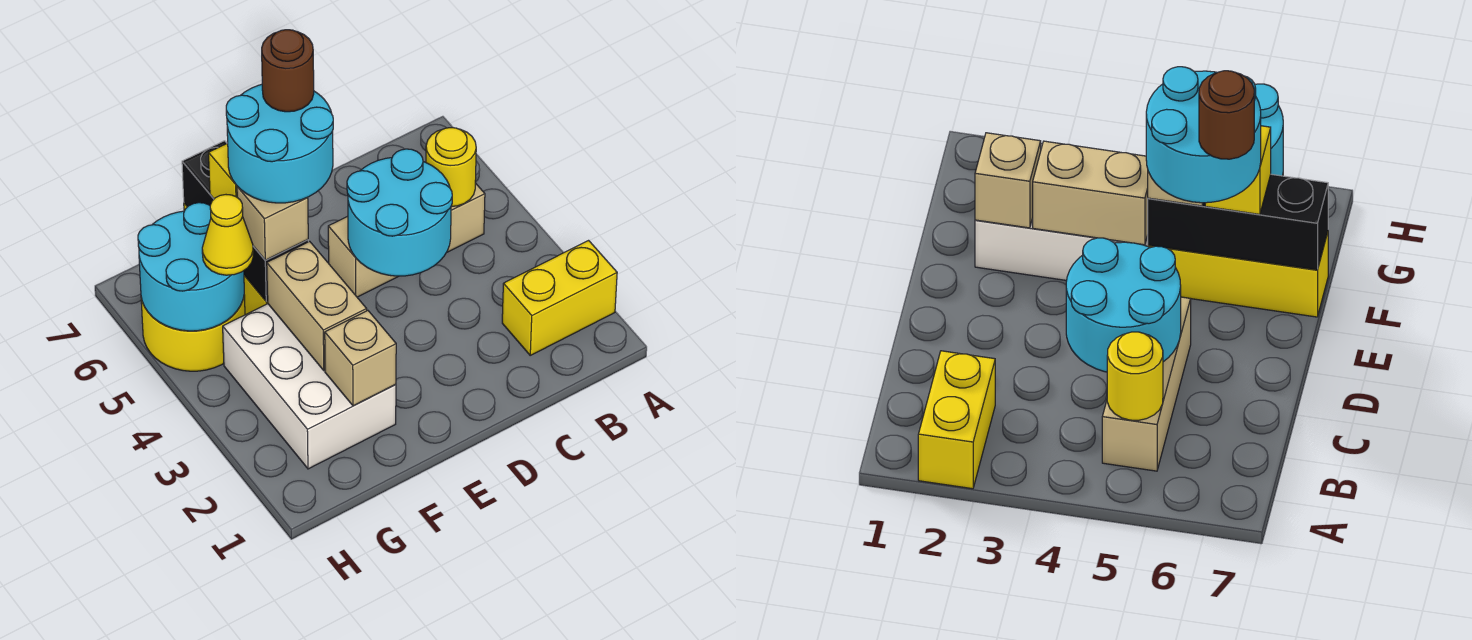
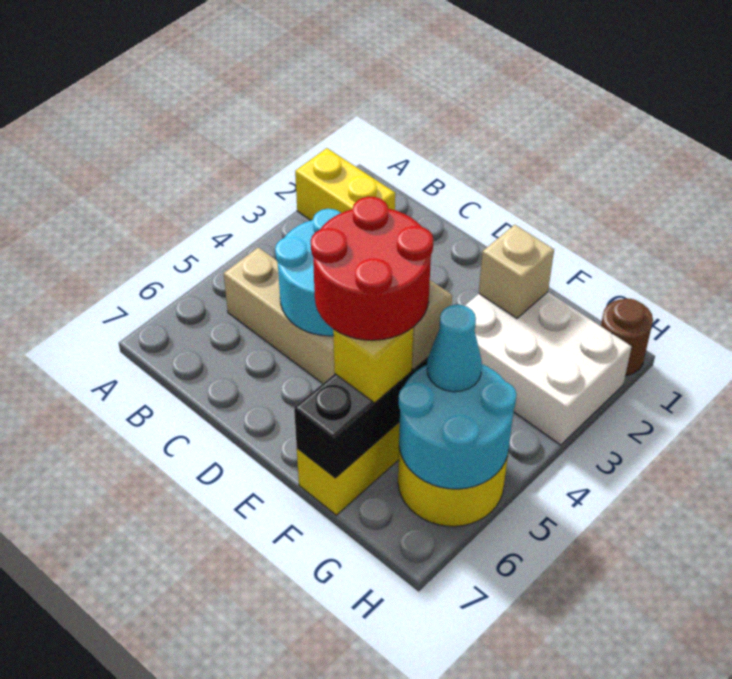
yellow 1x1 round brick [426,128,476,206] -> none
cyan 2x2 round brick [226,84,333,203] -> red 2x2 round brick [311,197,433,340]
brown 1x1 round brick [262,30,314,112] -> brown 1x1 round brick moved to [601,299,653,375]
white 2x3 brick [223,304,396,469] -> white 2x3 brick turned to [465,292,632,445]
tan 1x2 brick [267,241,367,370] -> none
yellow 1x1 cone [202,195,253,275] -> cyan 1x1 cone [427,305,482,392]

